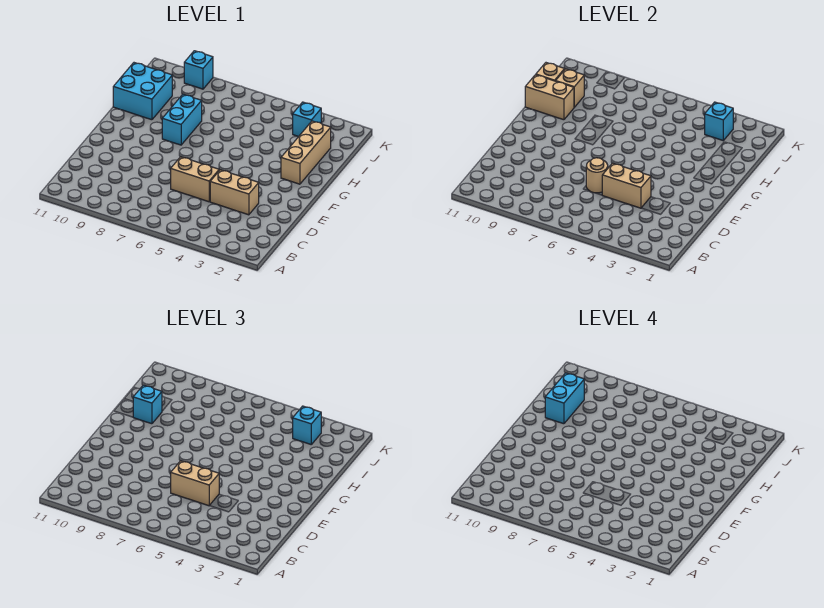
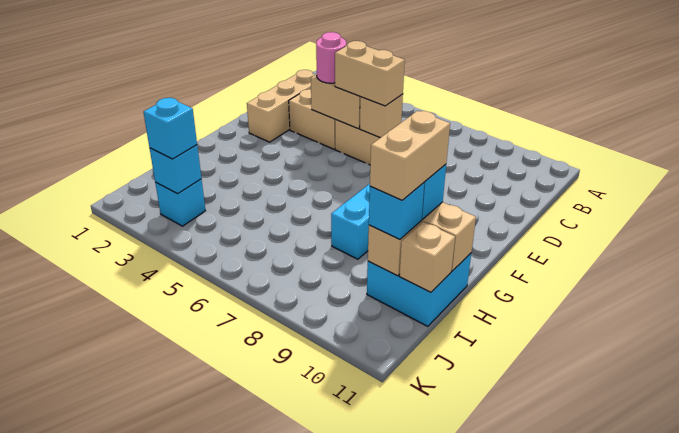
none -> pink 1x1 round brick [316,32,346,83]
tan 1x1 round brick [586,158,608,193] -> tan 1x1 brick [360,94,403,138]
tan 1x3 brick [281,121,331,184] -> tan 1x3 brick moved to [247,70,315,142]
cyan 1x2 brick [545,373,584,424] -> tan 1x2 brick [370,111,450,200]
cyan 1x1 brick [184,51,213,89] -> cyan 1x1 brick moved to [369,183,424,240]

